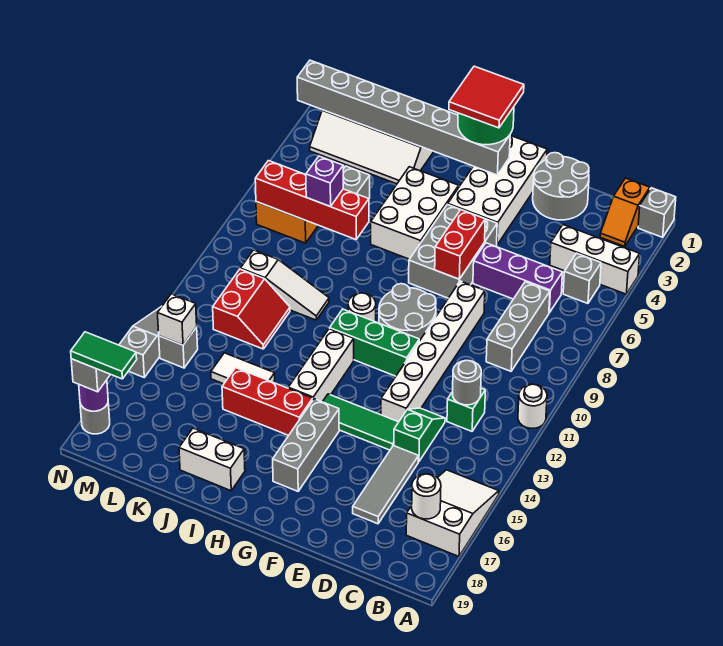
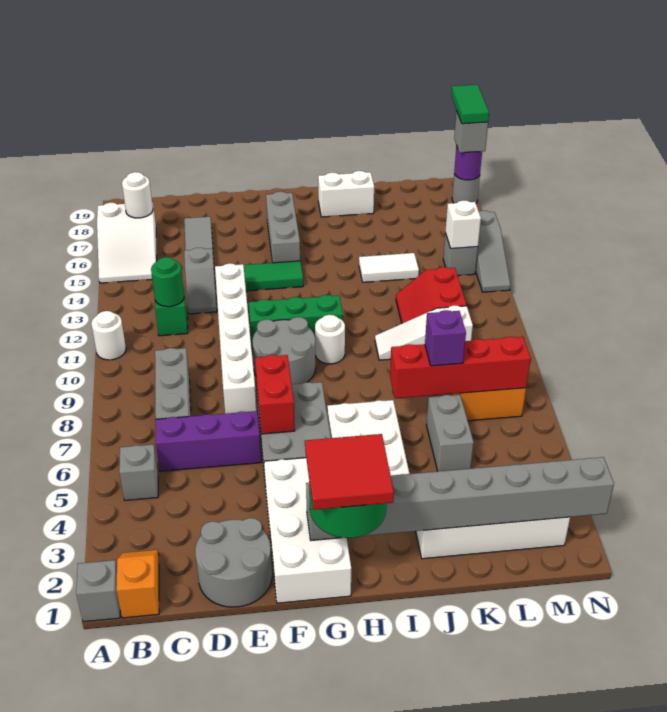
white 1x3 brick [550,225,640,294] -> none
grey 1x1 round brick [453,360,481,405] -> green 1x1 round brick [151,257,184,307]
green 1x2 slope [394,408,445,462] -> grey 1x2 slope [184,248,217,314]
white 1x3 brick [288,329,354,402] -> none
red 1x3 brick [222,368,313,436] -> none
green 1x2 tile [71,332,137,379] -> green 1x2 tile turned to [451,85,489,124]

